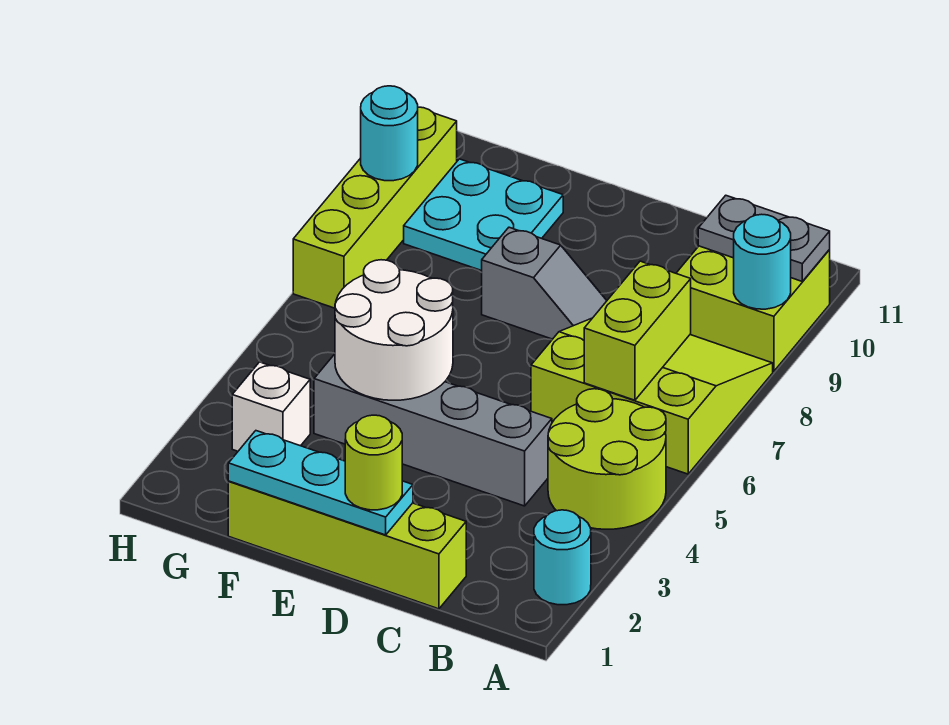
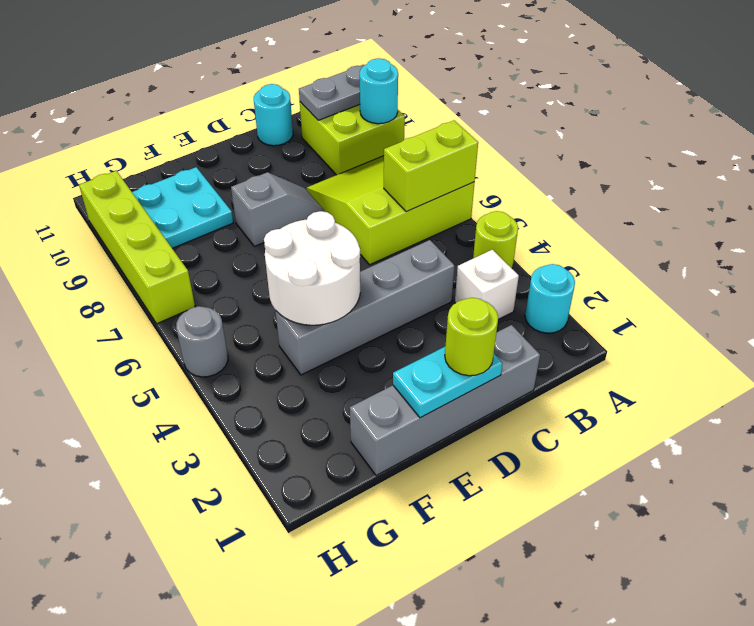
lime 2x2 round brick [548,389,666,529] -> lime 1x1 round brick [473,211,518,268]
lime 1x2 brick [584,261,691,400] -> lime 1x2 brick turned to [384,120,478,212]
lime 1x4 brick [228,481,466,609] -> grey 1x4 brick [350,325,540,476]
cyan 1x3 plate [228,431,413,535] -> cyan 1x2 plate [393,347,503,418]
white 1x1 brick [232,362,310,451] -> white 1x1 brick moved to [455,250,519,319]
none -> grey 1x1 round brick [176,306,228,377]
cyan 1x1 round brick [361,86,418,181] -> cyan 1x1 round brick moved to [254,84,293,146]

